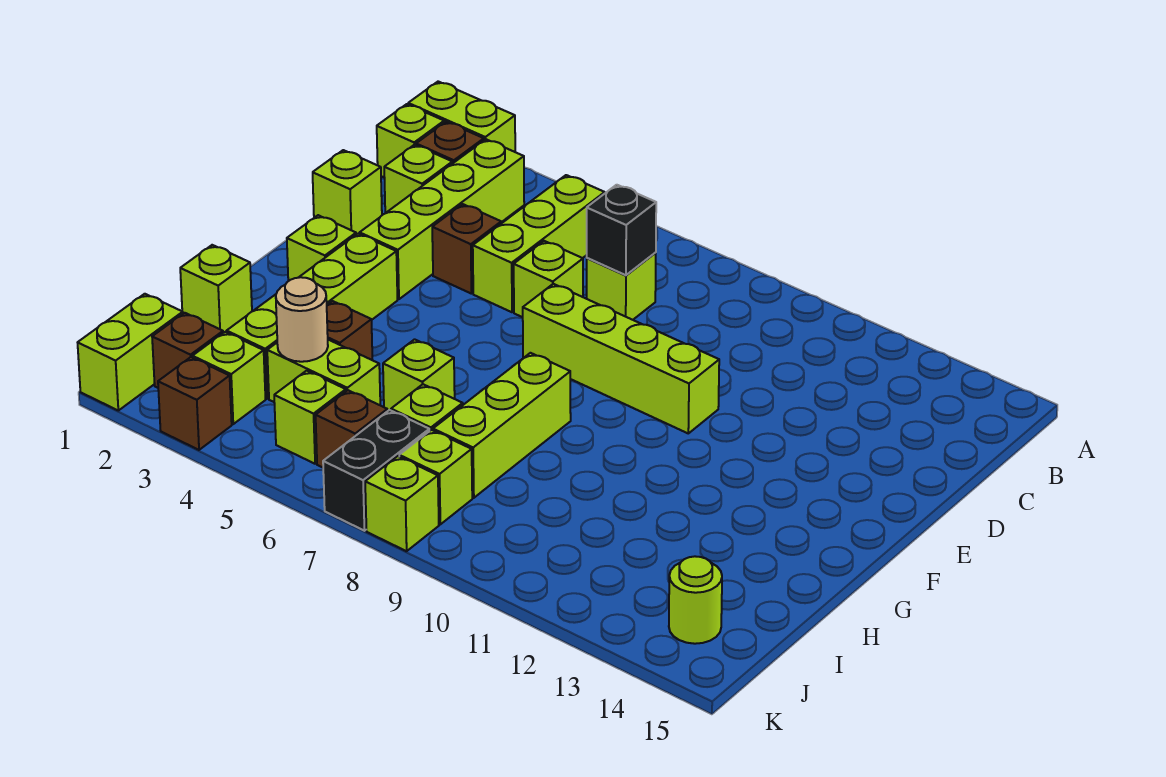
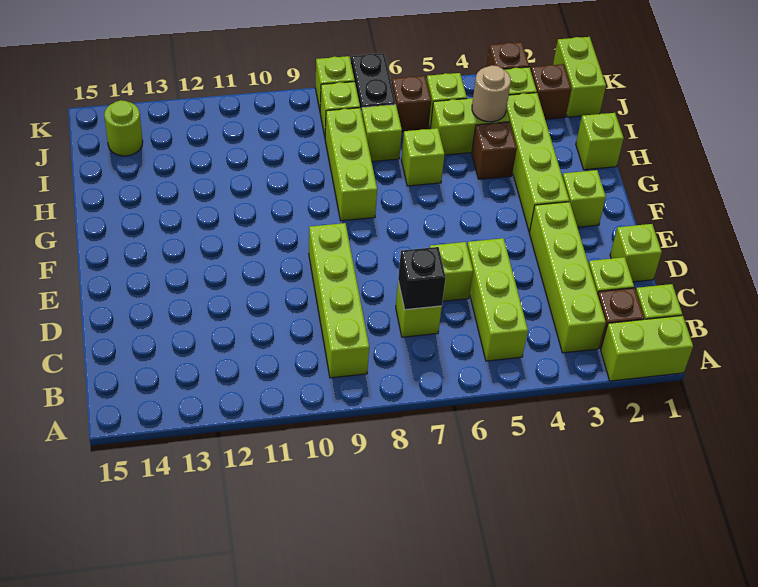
brown 1x1 brick [432,204,501,294] -> none
lime 1x4 brick [523,284,719,433] -> lime 1x4 brick turned to [309,223,369,378]

